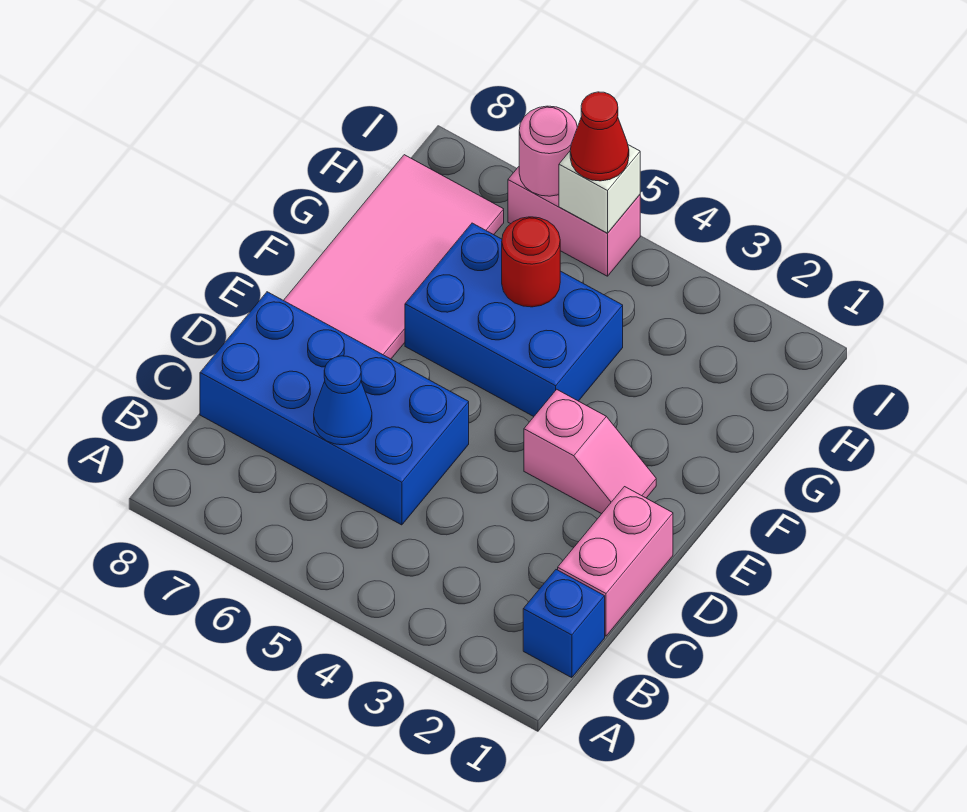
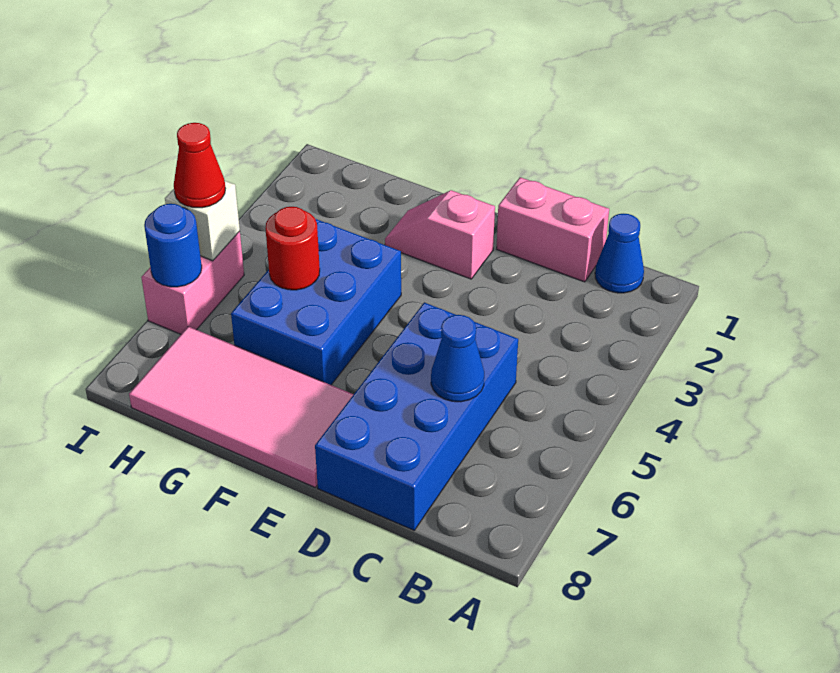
blue 1x1 brick [523,570,605,678] -> blue 1x1 cone [595,214,644,293]
pink 1x2 slope [524,389,656,514] -> pink 1x2 slope turned to [385,190,495,279]
pink 1x1 round brick [519,106,577,196] -> blue 1x1 round brick [144,204,202,287]

